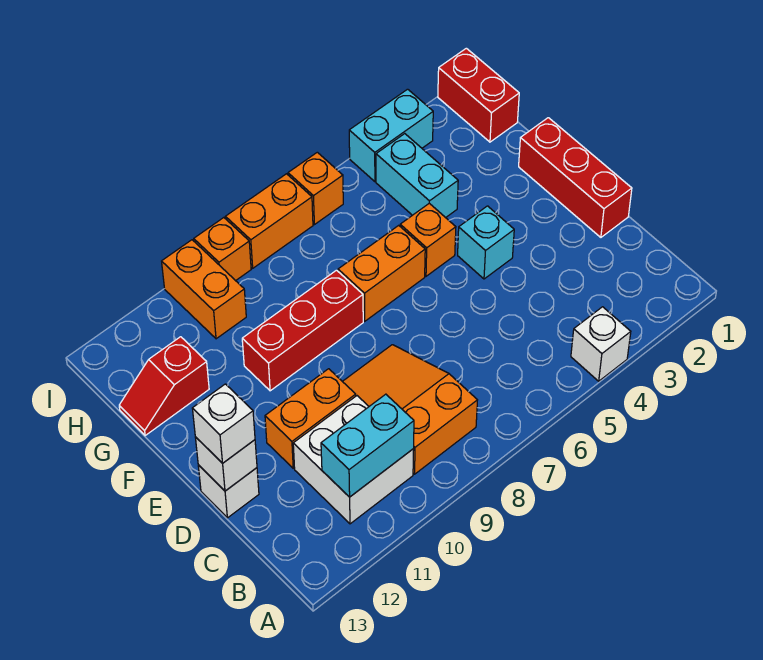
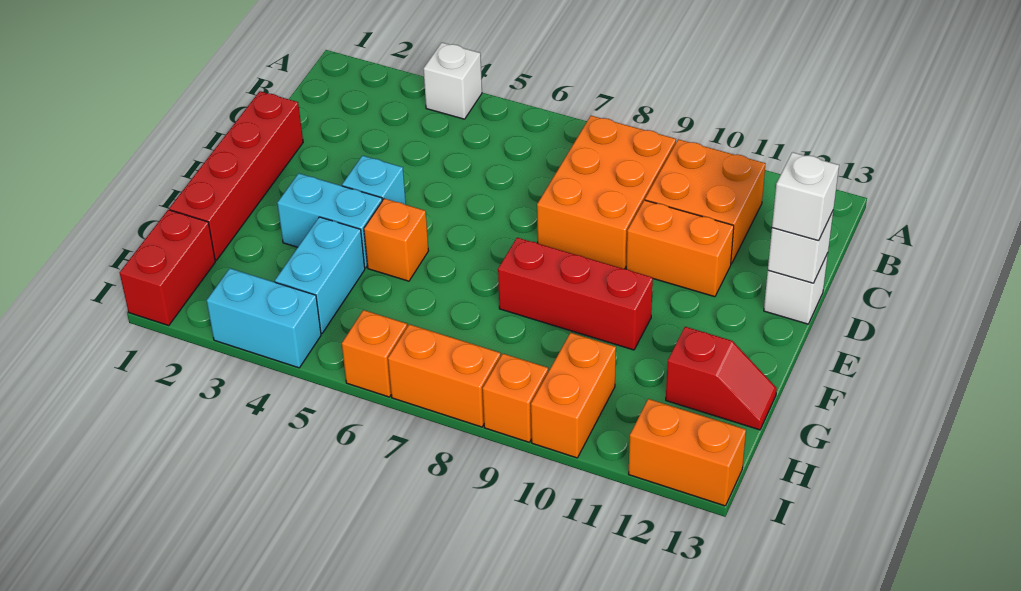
orange 2x3 slope [342,345,477,474] -> orange 2x3 brick [537,116,676,269]
white 2x2 brick [293,396,414,524] -> orange 2x2 brick [645,139,766,264]
cyan 1x2 brick [321,394,414,497] -> cyan 1x2 brick moved to [277,173,382,268]
red 1x3 brick [519,118,632,237] -> red 1x4 brick [169,91,303,260]
orange 1x2 brick [338,225,425,321] -> orange 1x2 brick moved to [629,399,746,506]

